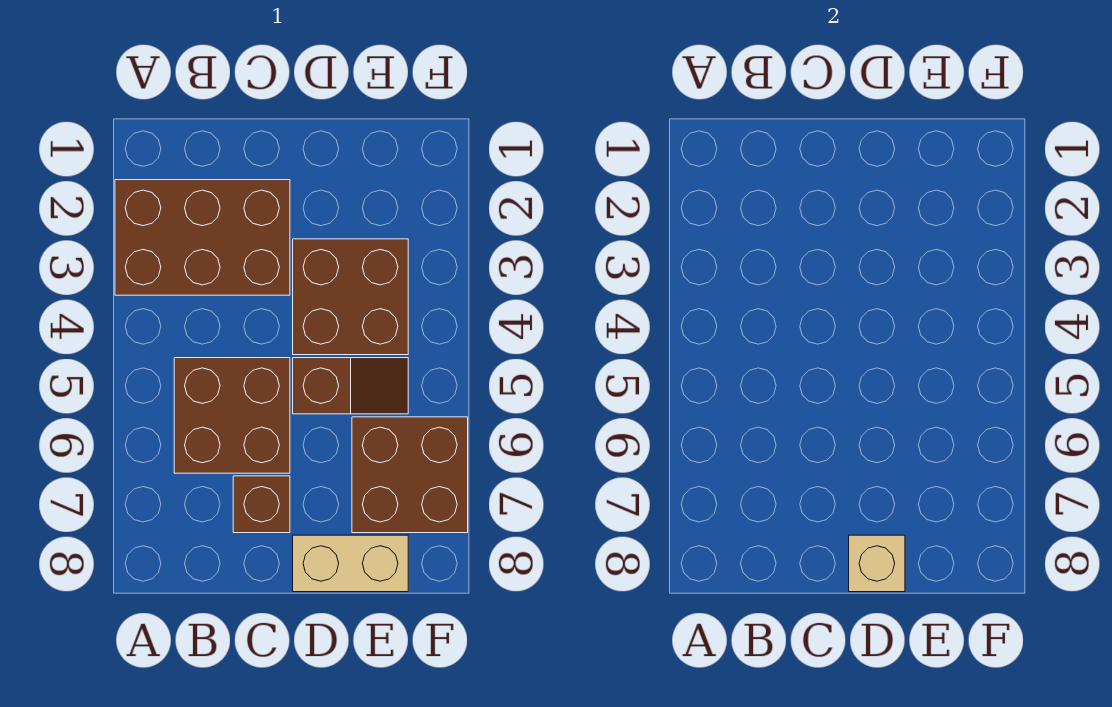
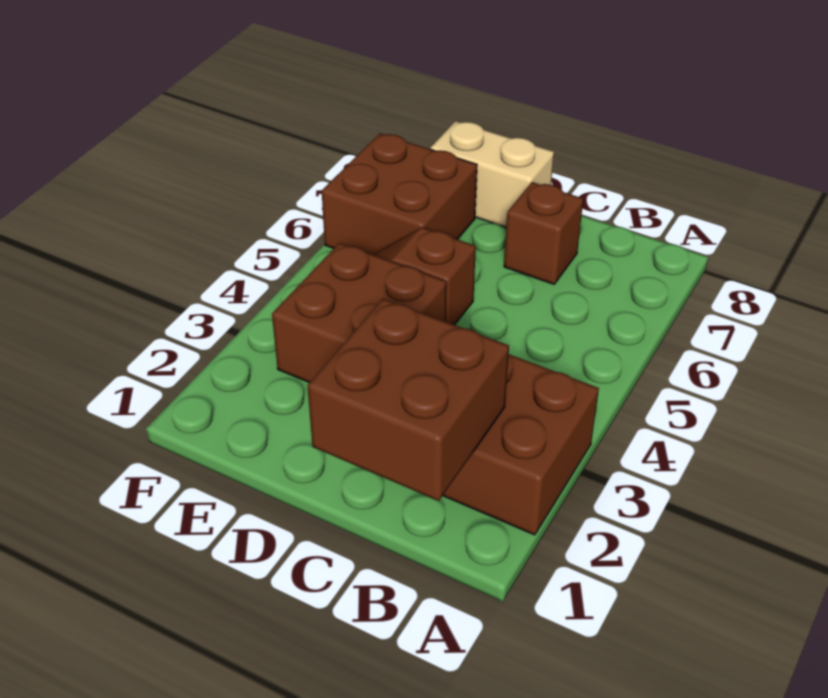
brown 2x2 brick [174,358,290,473] -> brown 2x2 brick moved to [307,299,509,501]
tan 1x1 brick [849,535,905,592] -> none

